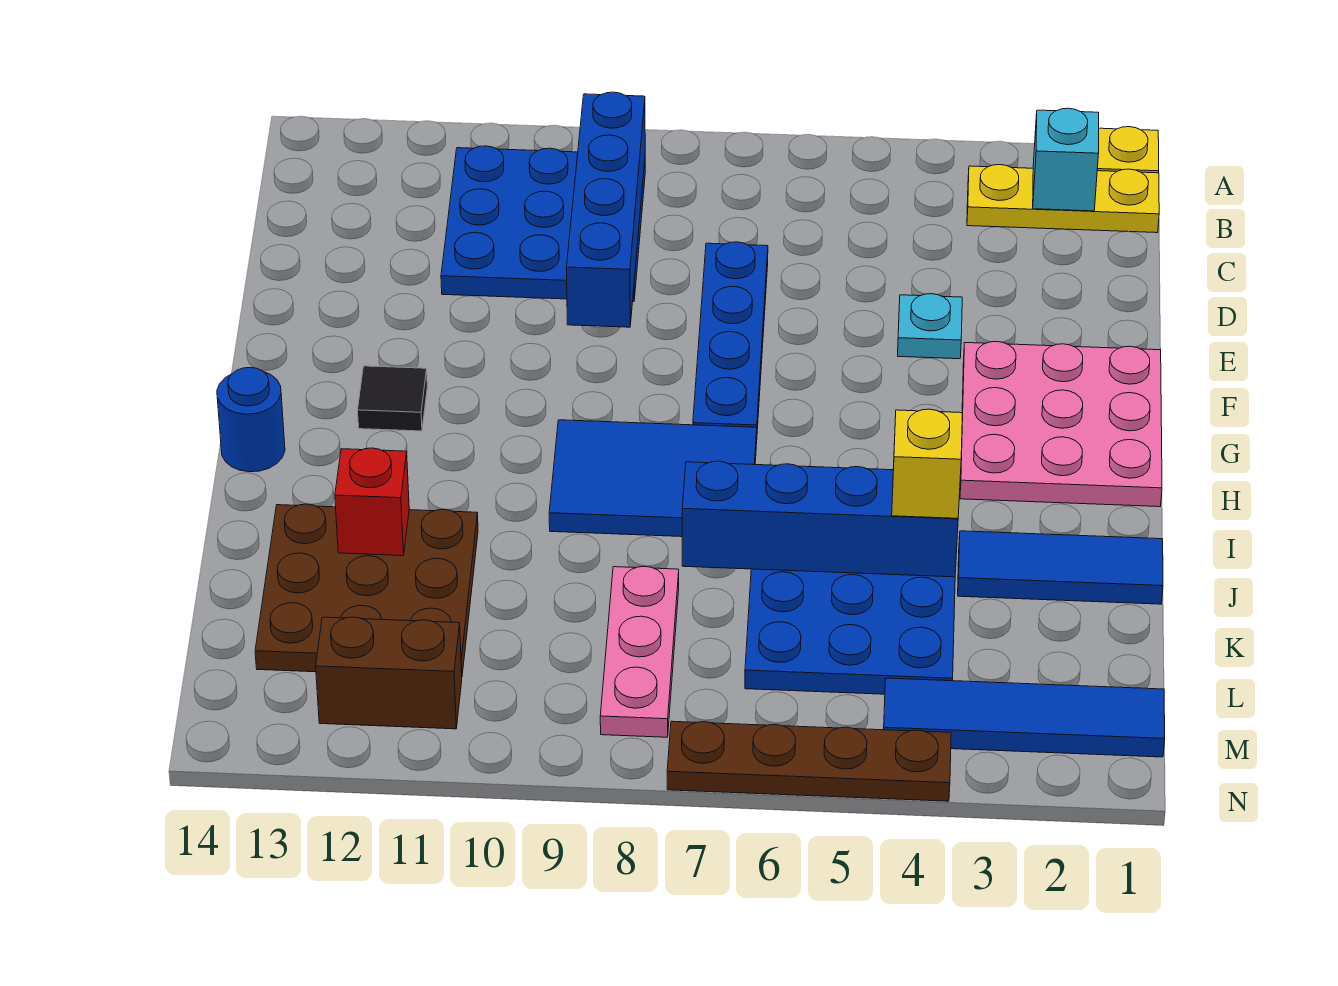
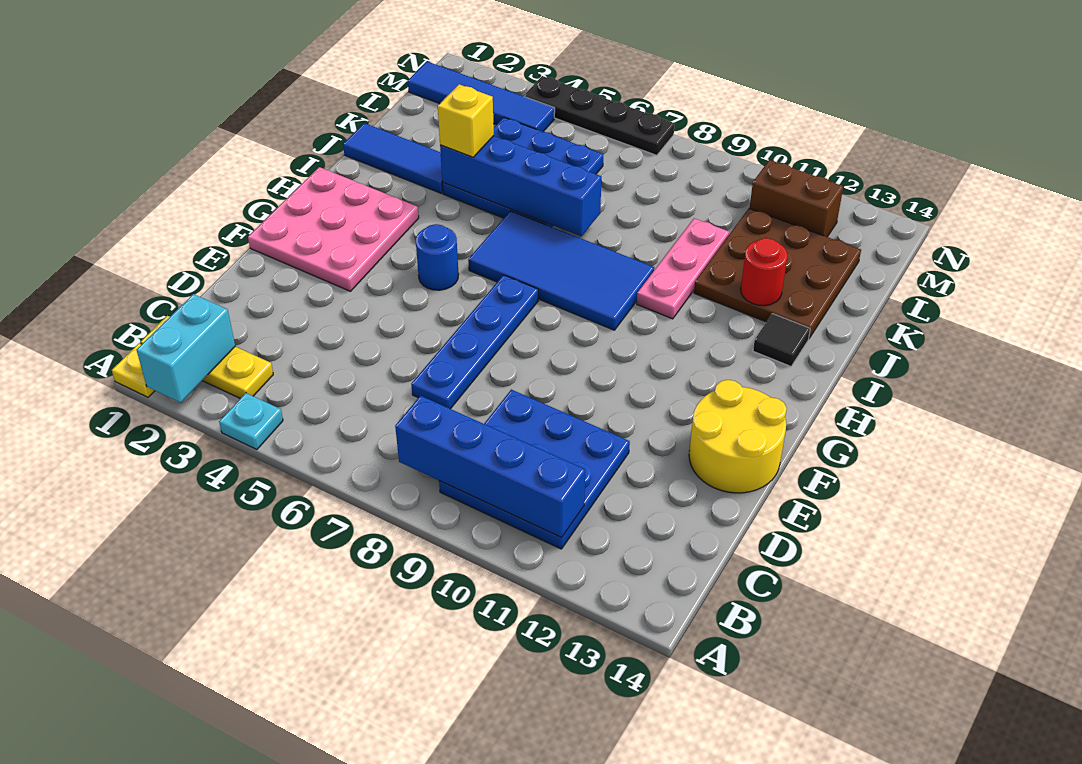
cyan 1x1 brick [1033,108,1099,211] -> cyan 1x2 brick [137,294,235,402]
blue 1x4 brick [566,92,645,327] -> blue 1x4 brick turned to [395,396,585,538]
cyan 1x1 plate [898,294,962,359] -> cyan 1x1 plate moved to [219,393,283,450]
none -> yellow 2x2 round brick [689,380,787,493]
black 1x1 tile [358,366,427,431] -> black 1x1 tile moved to [753,314,810,366]
blue 2x3 tile [549,420,757,537] -> blue 2x4 tile [468,211,654,330]
blue 1x1 round brick [217,367,285,472] -> blue 1x1 round brick moved to [416,224,459,290]
red 1x1 brick [335,448,409,556] -> red 1x1 round brick [741,238,787,306]
pink 1x3 plate [600,566,679,737] -> pink 1x3 plate moved to [637,218,729,319]
brown 1x4 plate [667,721,951,801] -> black 1x4 plate [524,76,675,155]

